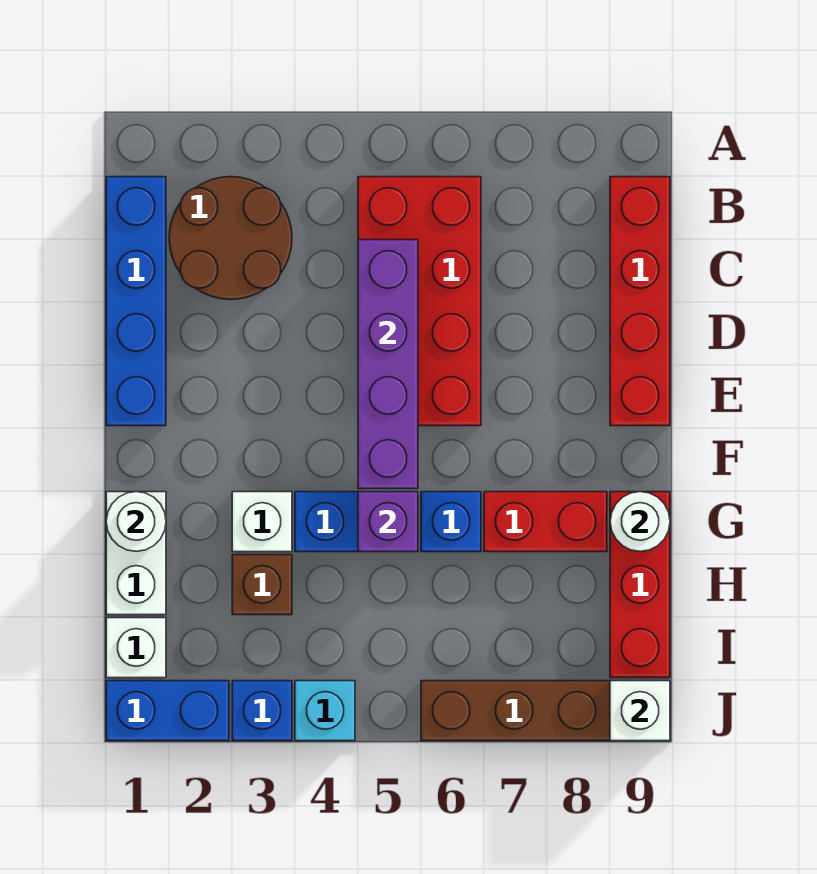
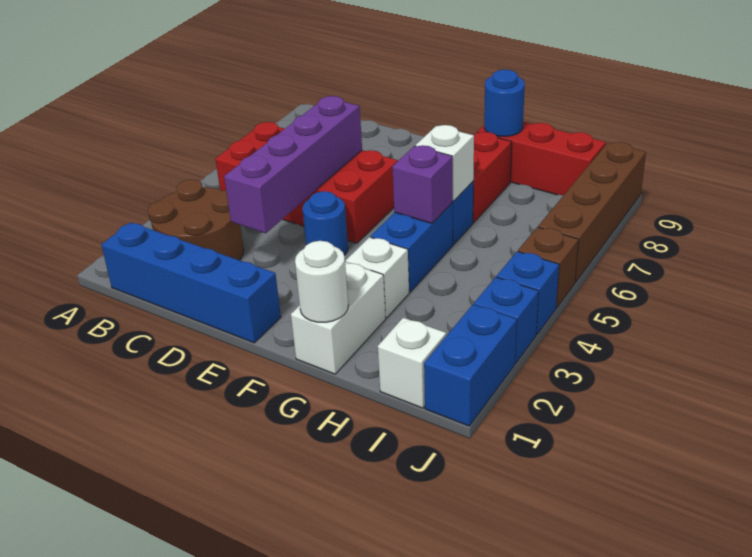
red 1x4 brick [610,177,670,426] -> none
purple 1x4 brick [358,240,418,489] -> purple 1x4 brick turned to [224,96,362,233]
none -> blue 1x1 round brick [302,191,348,256]
white 1x2 brick [106,492,166,615] -> white 1x2 brick turned to [291,262,386,374]
white 1x1 round brick [610,492,670,551] -> blue 1x1 round brick [484,69,525,137]
brown 1x1 brick [232,555,292,615] -> brown 1x1 brick moved to [518,227,579,308]
cyan 1x1 brick [295,681,355,741] -> blue 1x1 brick [497,251,559,335]
white 1x1 brick [610,681,670,741] -> white 1x1 brick moved to [416,125,474,201]

